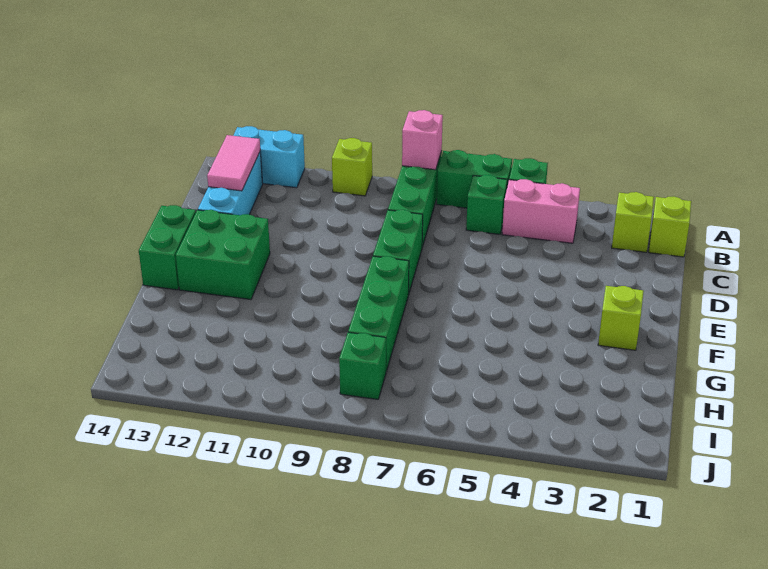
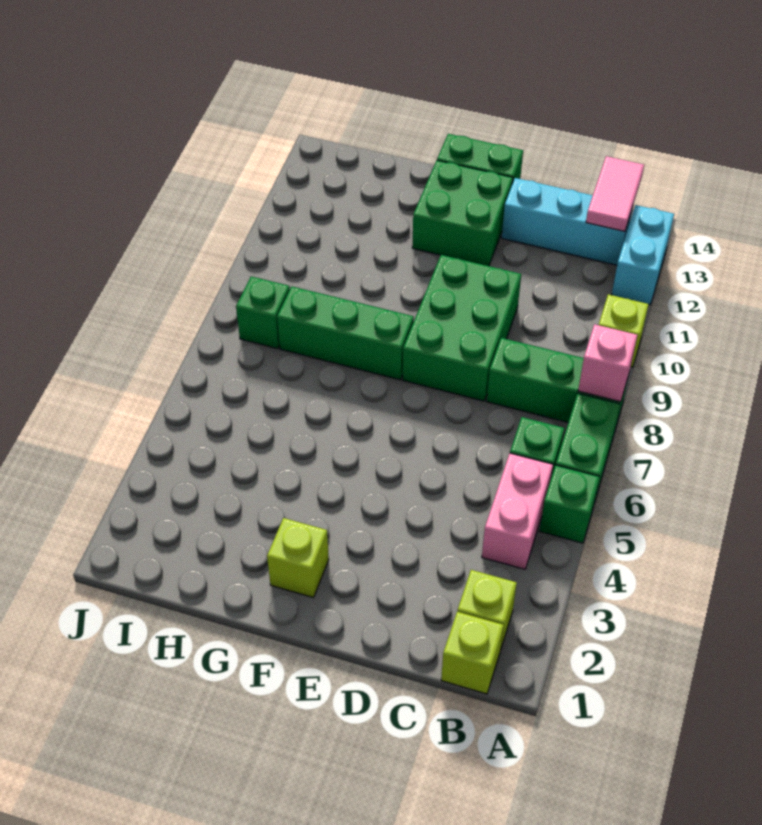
pink 1x2 tile [207,135,260,191] -> pink 1x2 tile turned to [586,156,644,232]
green 1x2 brick [373,210,423,292] -> green 2x3 brick [403,255,521,401]

